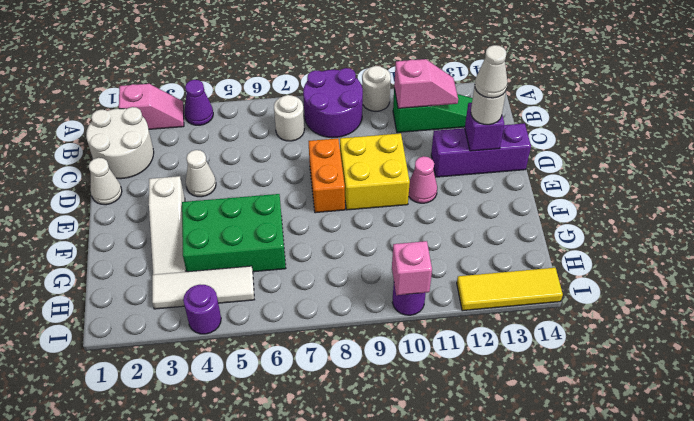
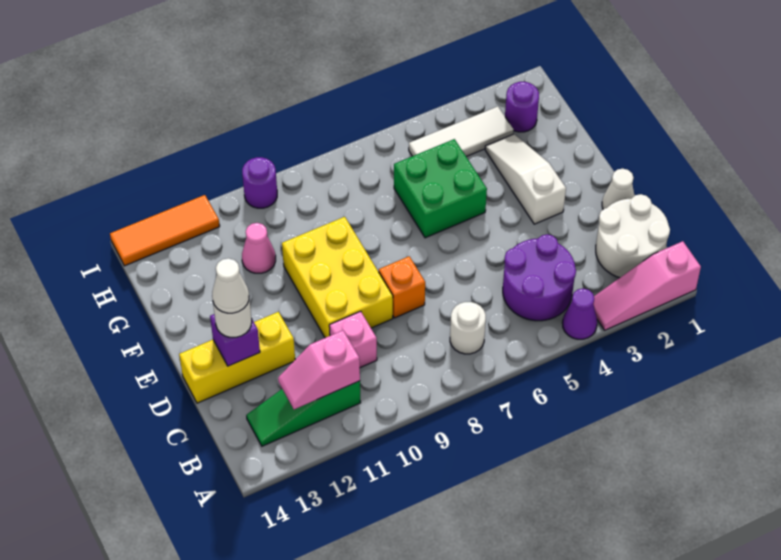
pink 1x2 slope [119,84,184,129] -> pink 1x3 slope [593,241,701,330]
purple 2x2 round brick [303,68,363,138] -> purple 2x2 round brick moved to [503,234,576,321]
white 1x1 round brick [362,66,391,111] -> none
white 1x1 cone [186,150,216,197] -> none
orange 1x2 brick [309,139,345,213] -> orange 1x1 brick [379,256,425,318]
yellow 2x2 brick [340,133,410,210] -> yellow 2x3 brick [282,217,393,338]
purple 1x3 brick [431,123,531,177] -> yellow 1x3 brick [179,312,295,403]
pink 1x1 cone [409,156,437,203] -> pink 1x1 cone moved to [242,223,276,273]
green 2x3 brick [182,194,286,272] -> green 2x2 brick [394,139,487,238]
purple 1x1 round brick [183,285,221,334] -> purple 1x1 round brick moved to [505,82,539,132]
pink 1x1 brick [392,241,432,295] -> pink 1x1 brick moved to [329,311,377,368]
yellow 1x3 tile [457,268,563,311] -> orange 1x3 tile [110,195,220,266]

